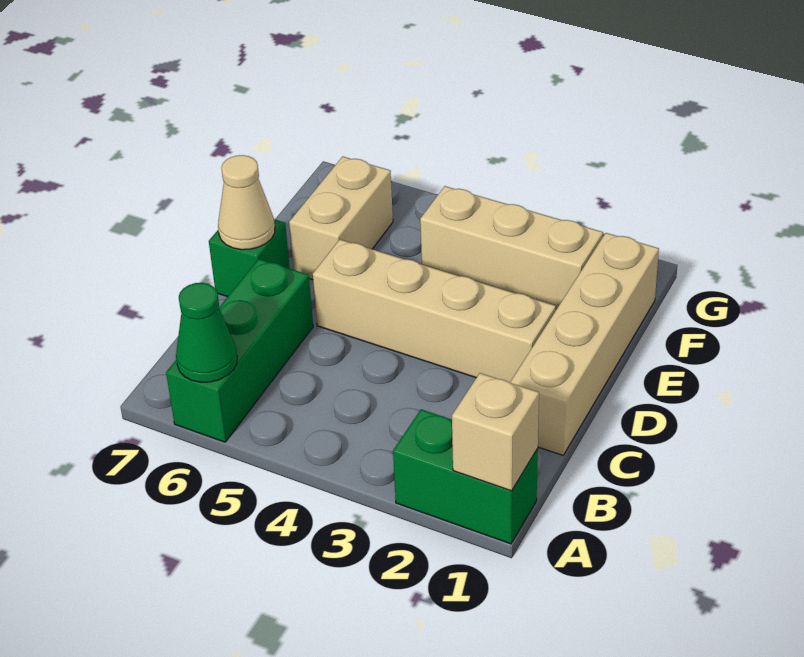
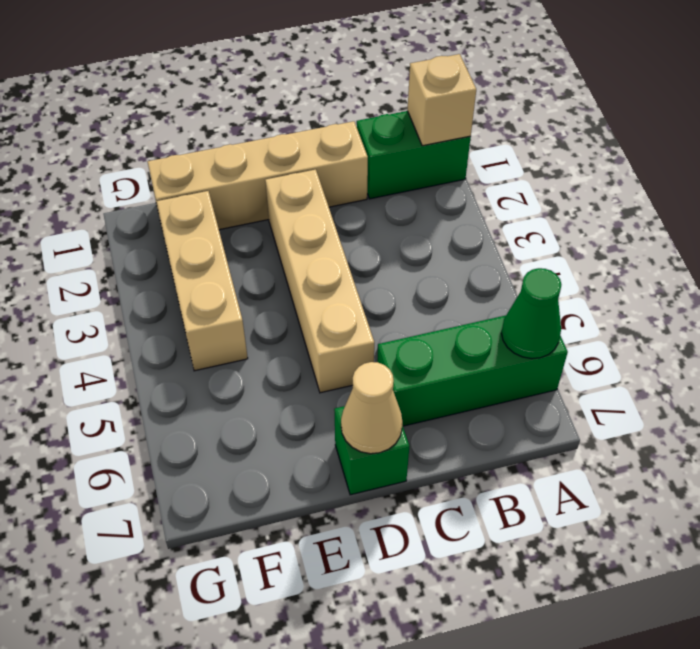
green 1x2 brick [393,409,538,544] -> green 1x2 brick turned to [357,111,471,199]
tan 1x2 brick [289,156,393,280] -> none

